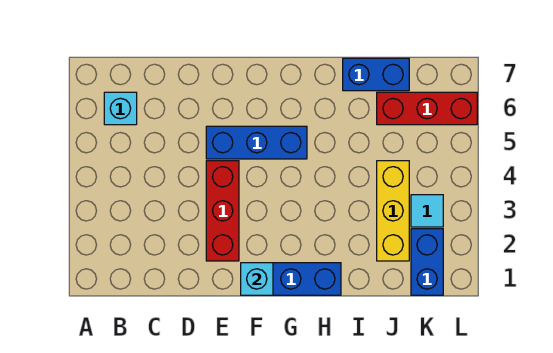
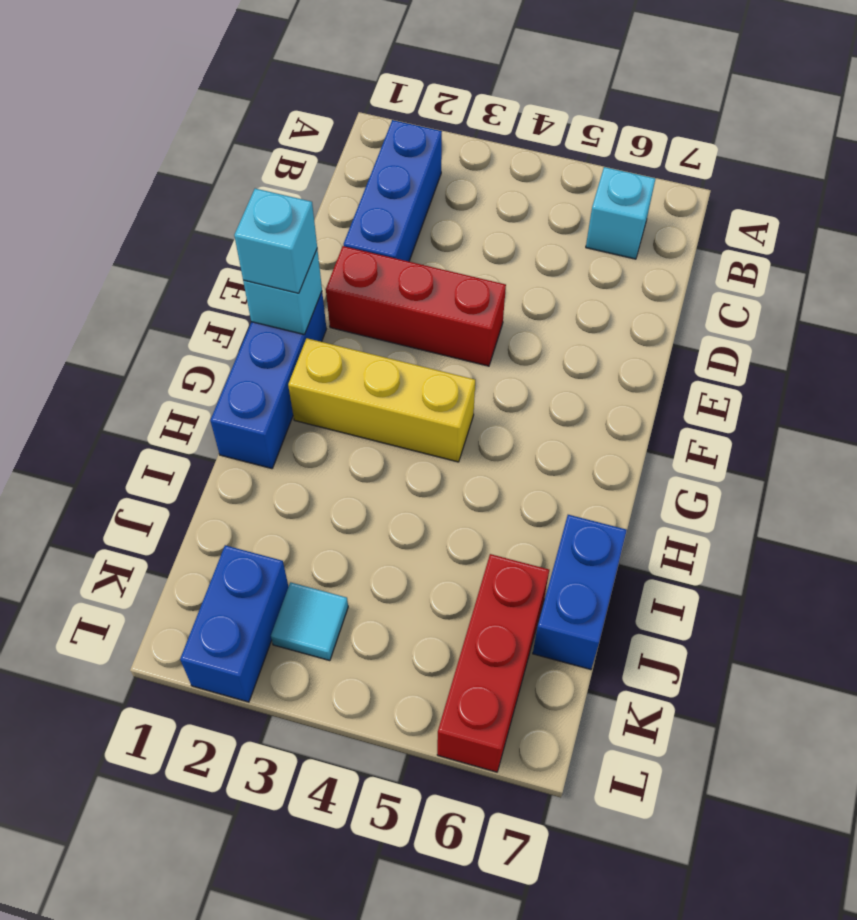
blue 1x3 brick [206,126,307,159] -> blue 1x3 brick moved to [344,120,442,262]
none -> cyan 1x1 brick [234,189,317,293]
yellow 1x3 brick [377,161,409,261] -> yellow 1x3 brick moved to [288,338,475,462]
blue 1x2 brick [411,229,443,295] -> blue 1x2 brick turned to [180,545,289,702]

